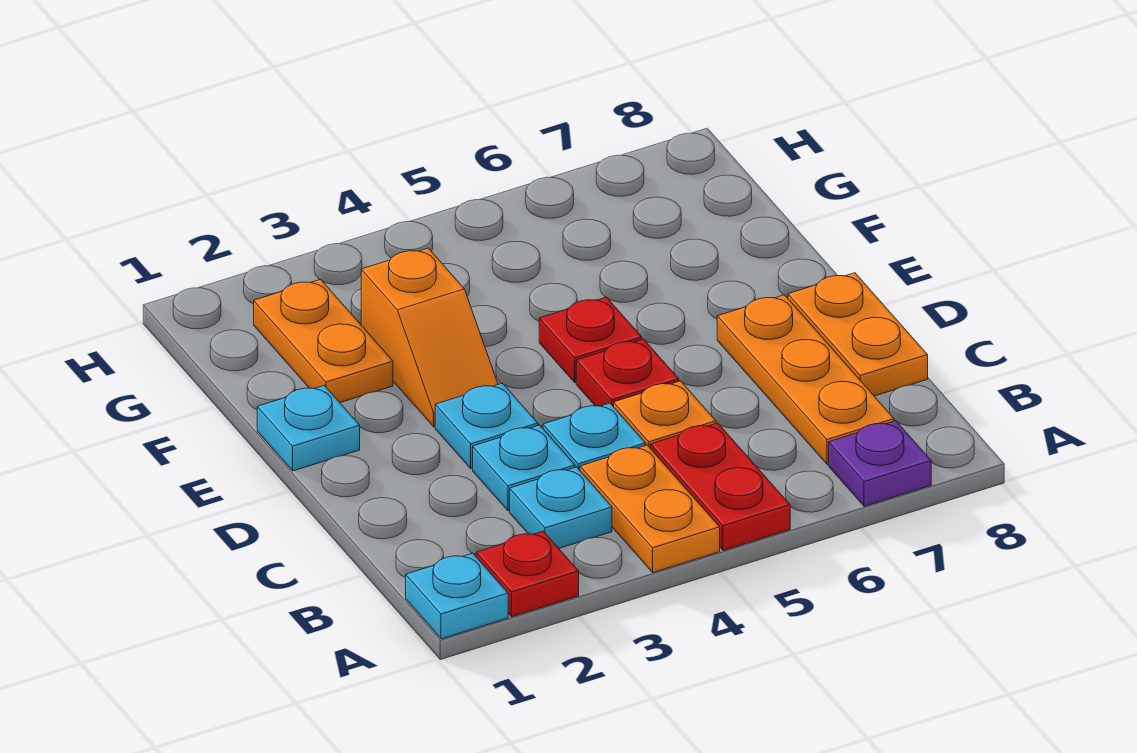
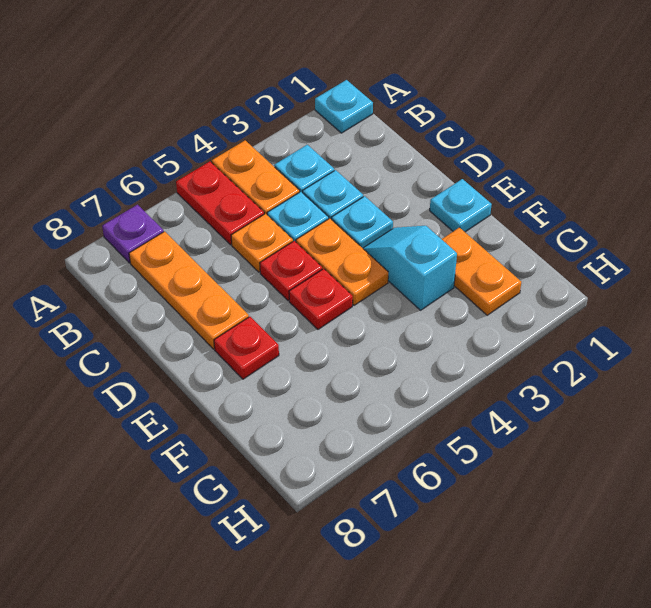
red 1x1 plate [476,531,579,617] -> red 1x1 plate moved to [214,317,279,379]
orange 1x2 plate [788,273,928,396] -> orange 1x2 plate moved to [296,218,388,305]
orange 1x2 slope [361,248,498,427] -> cyan 1x2 slope [363,226,457,310]

